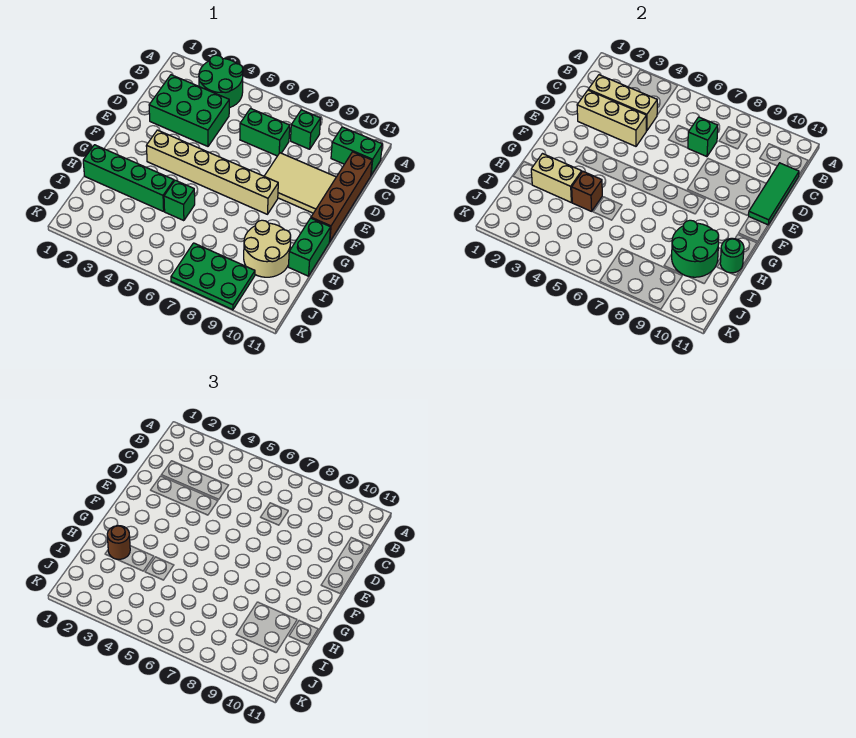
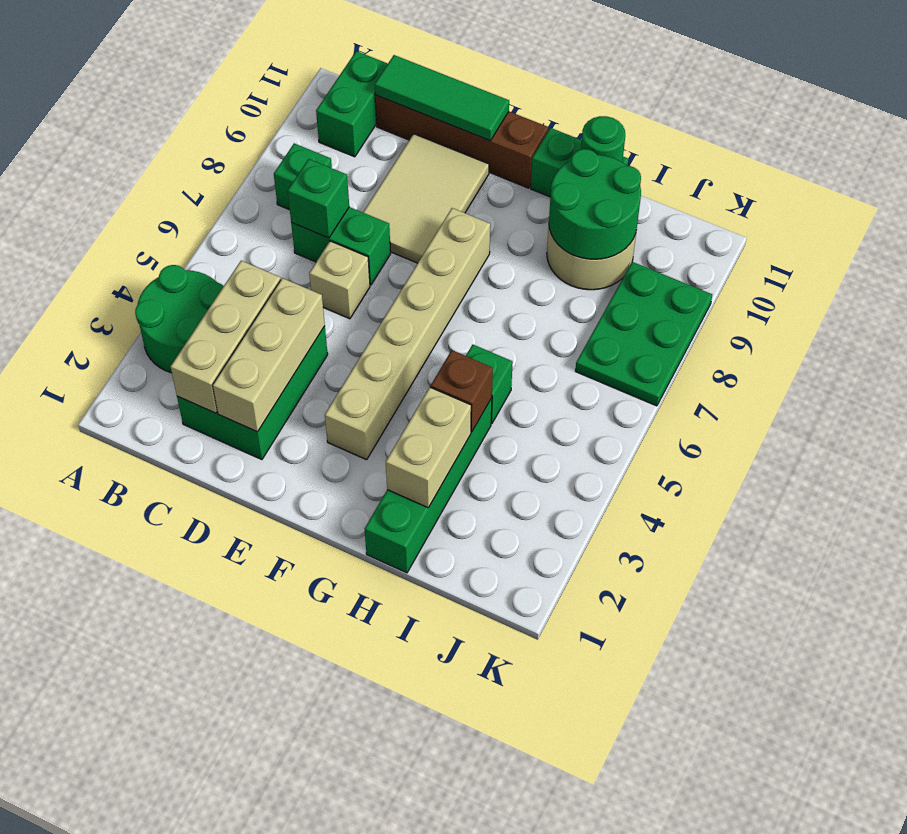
green 1x2 brick [240,109,290,156] -> green 1x2 brick turned to [291,207,391,285]
none -> tan 1x1 brick [309,241,370,319]
brown 1x1 round brick [107,526,130,559] -> none

